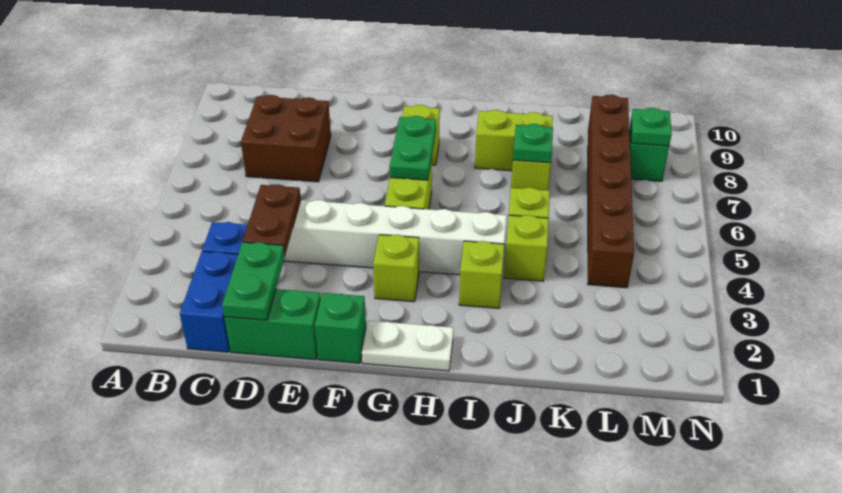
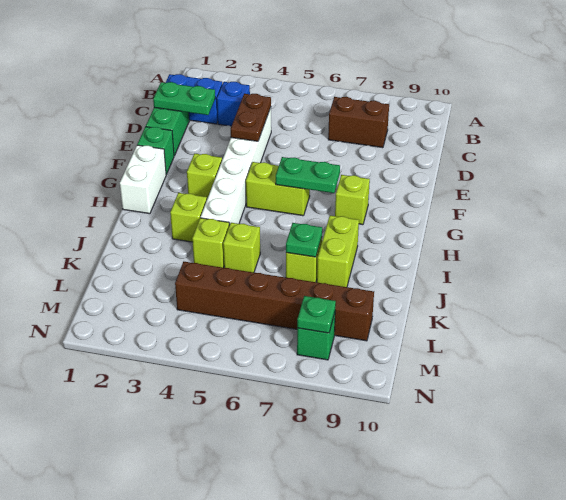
brown 2x2 brick [241,95,331,182] -> brown 1x2 brick [328,97,389,148]
brown 1x2 plate [243,184,301,256] -> brown 1x2 plate turned to [231,94,271,141]
white 1x2 plate [362,320,453,371] -> white 1x2 brick [120,145,166,214]

